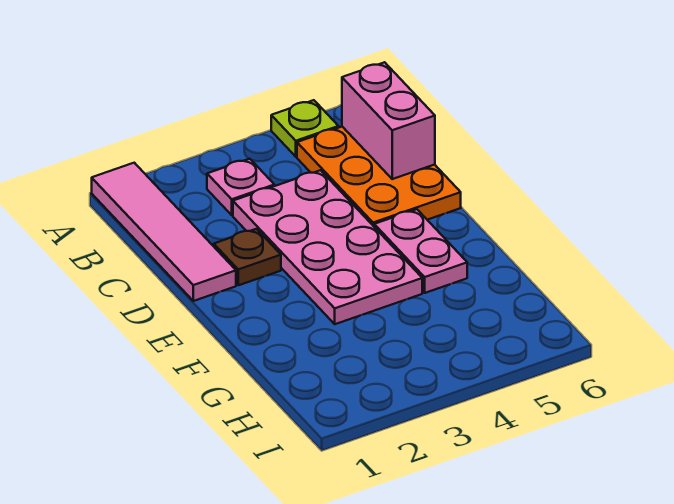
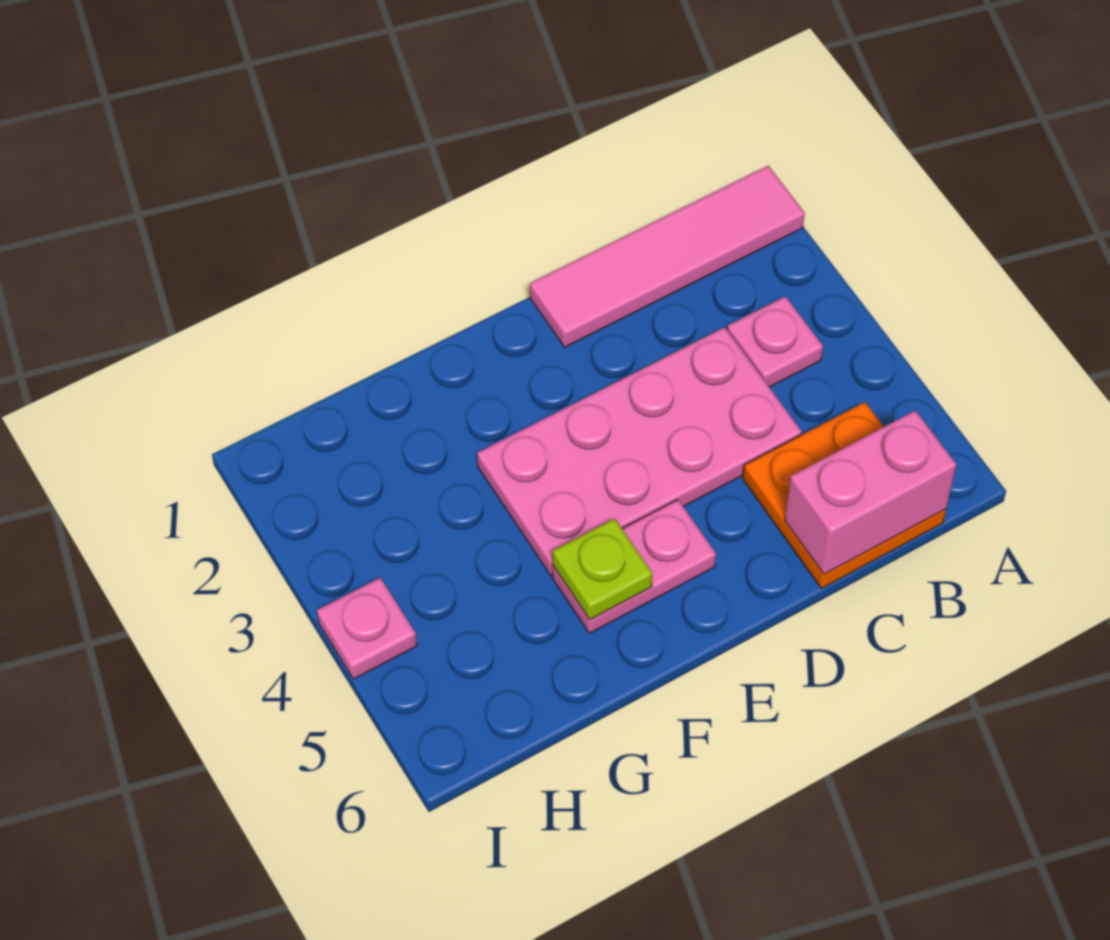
lime 1x1 plate [271,100,339,157] -> lime 1x1 plate moved to [553,518,653,619]
orange 2x3 plate [297,127,461,226] -> orange 2x2 plate [743,402,946,588]
brown 1x1 plate [214,229,281,285] -> none
none -> pink 1x1 plate [317,578,417,679]

